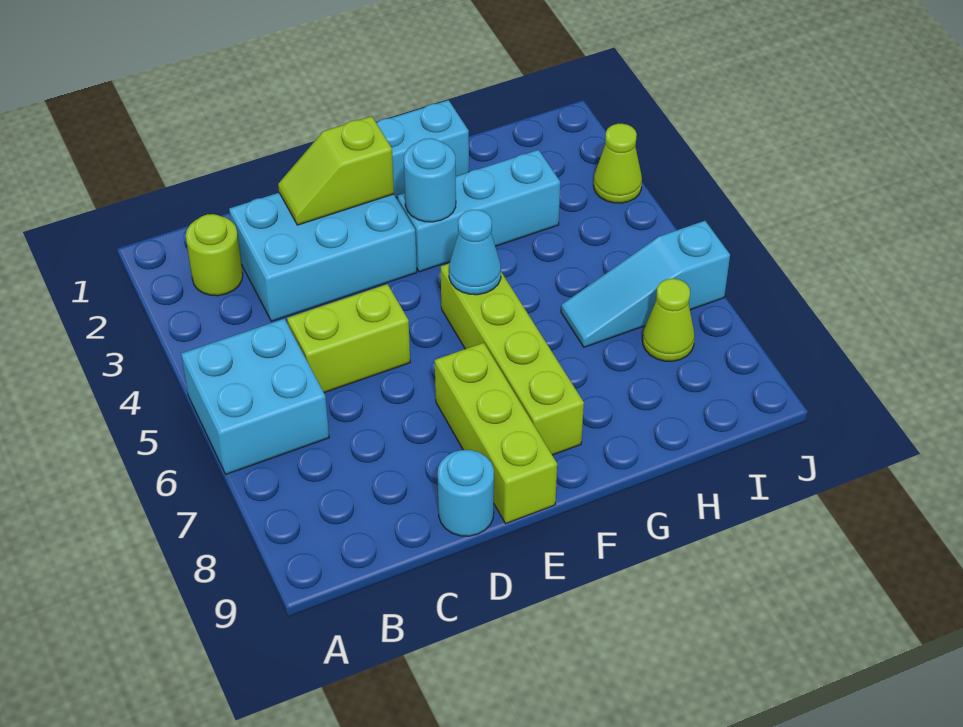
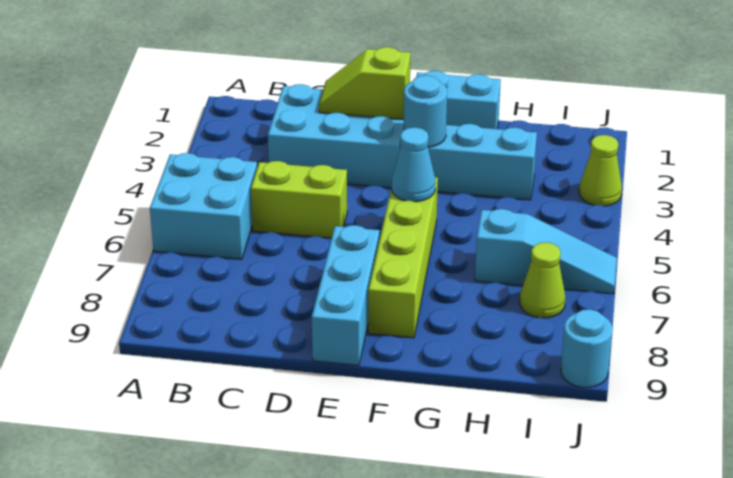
lime 1x1 round brick [186,214,243,296] -> none
cyan 1x1 round brick [438,450,494,536] -> cyan 1x1 round brick moved to [561,309,613,388]
lime 1x3 brick [435,343,557,524] -> cyan 1x3 brick [312,225,380,366]
cyan 1x3 slope [561,221,730,347] -> cyan 1x3 slope turned to [475,209,617,294]

